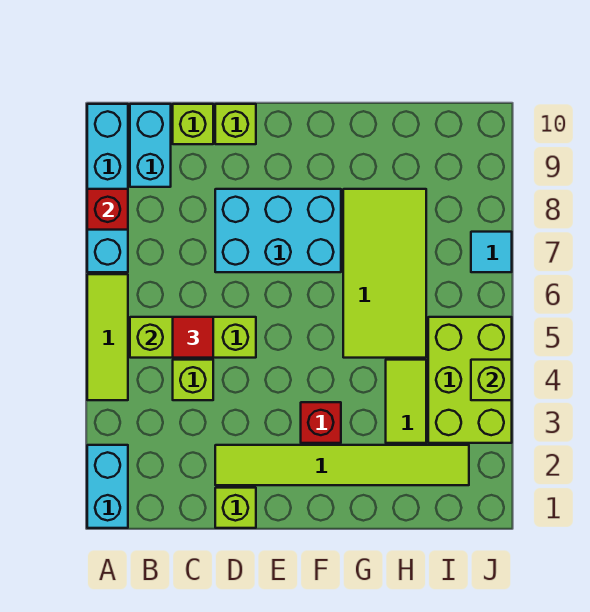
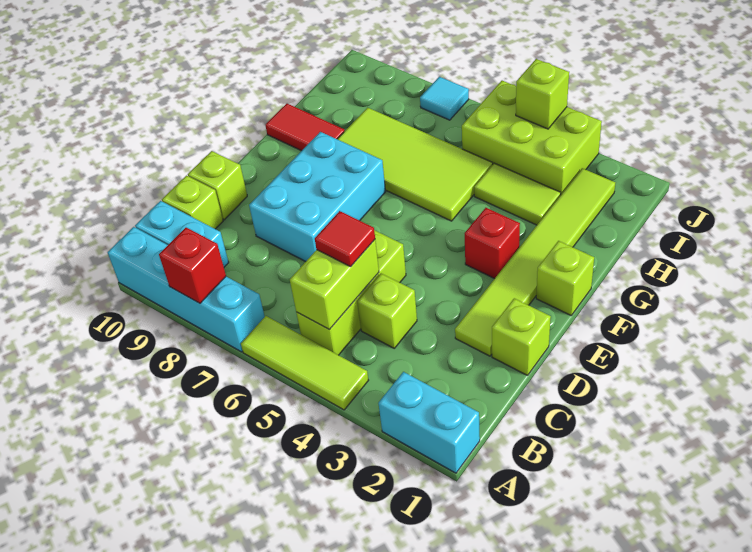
none -> lime 1x1 brick [536,241,594,315]
none -> red 1x2 tile [265,104,345,151]

